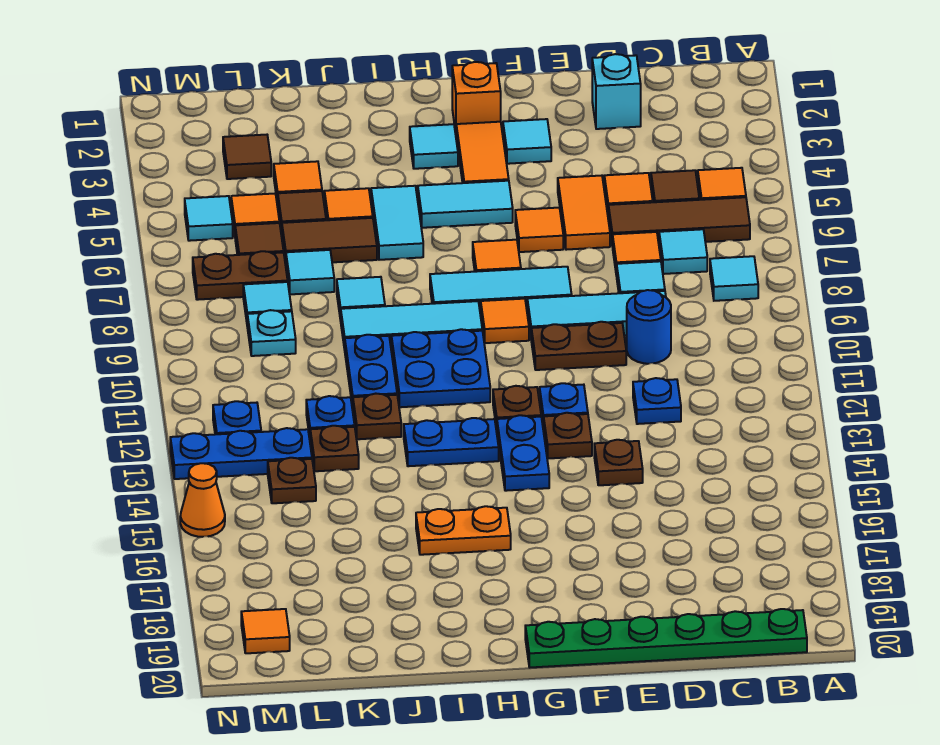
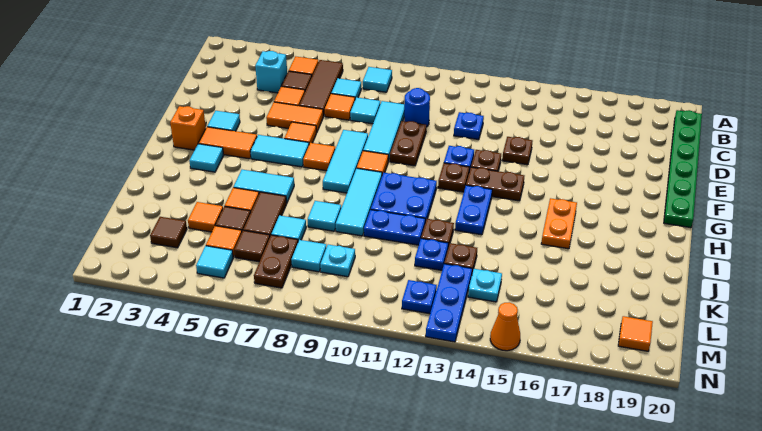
cyan 1x1 brick [592,54,641,129] -> cyan 1x1 brick moved to [255,51,287,93]
cyan 1x2 tile [418,181,513,228] -> cyan 1x2 tile turned to [250,135,309,167]
blue 1x2 plate [497,415,549,491] -> brown 1x2 plate [466,167,524,201]
brown 1x1 plate [268,458,316,503] -> cyan 1x1 plate [468,269,502,302]

